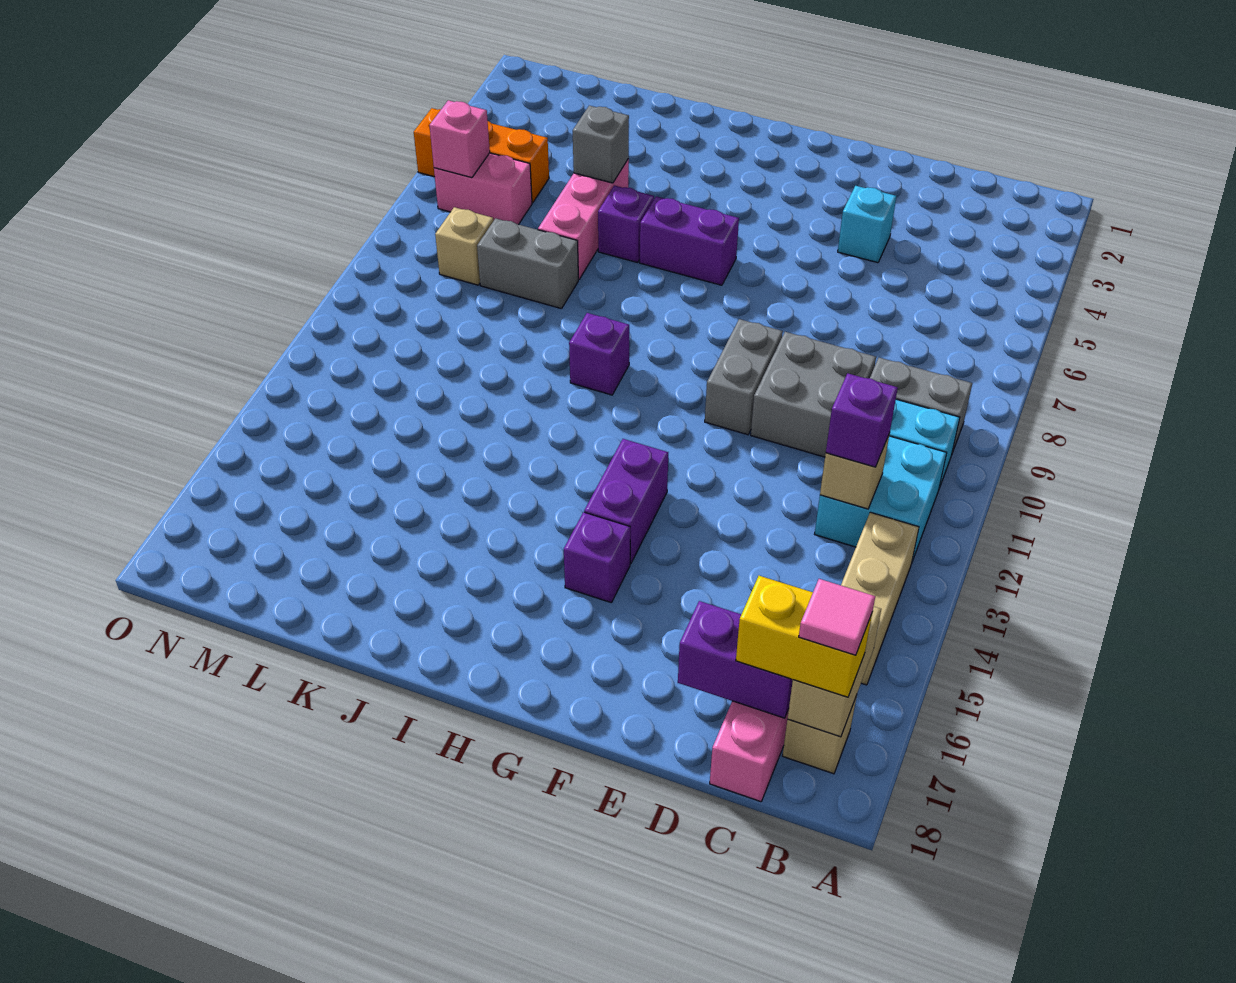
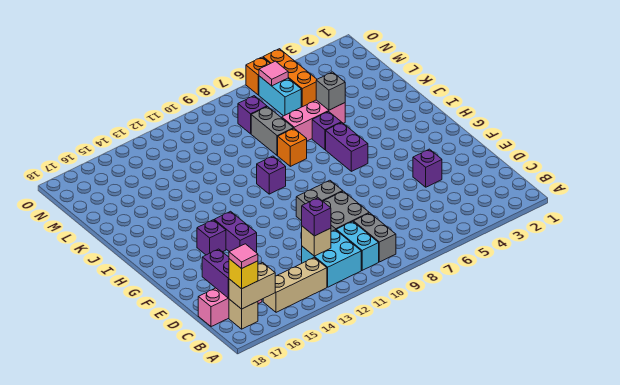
yellow 1x2 brick [736,576,872,697] -> yellow 1x1 brick [229,259,258,289]
cyan 1x1 brick [838,186,896,263] -> purple 1x1 brick [413,149,442,187]
purple 1x2 brick [584,439,668,564] -> purple 1x2 brick turned to [214,211,257,253]
none -> orange 1x1 brick [278,128,307,166]
pink 1x2 brick [434,153,532,225] -> cyan 1x2 brick [259,76,301,116]
tan 1x1 brick [435,207,494,285] -> purple 1x1 brick [238,96,267,134]
pink 1x1 brick [429,100,490,178] -> pink 1x1 tile [259,61,288,86]
none -> orange 1x1 brick [246,57,270,95]

